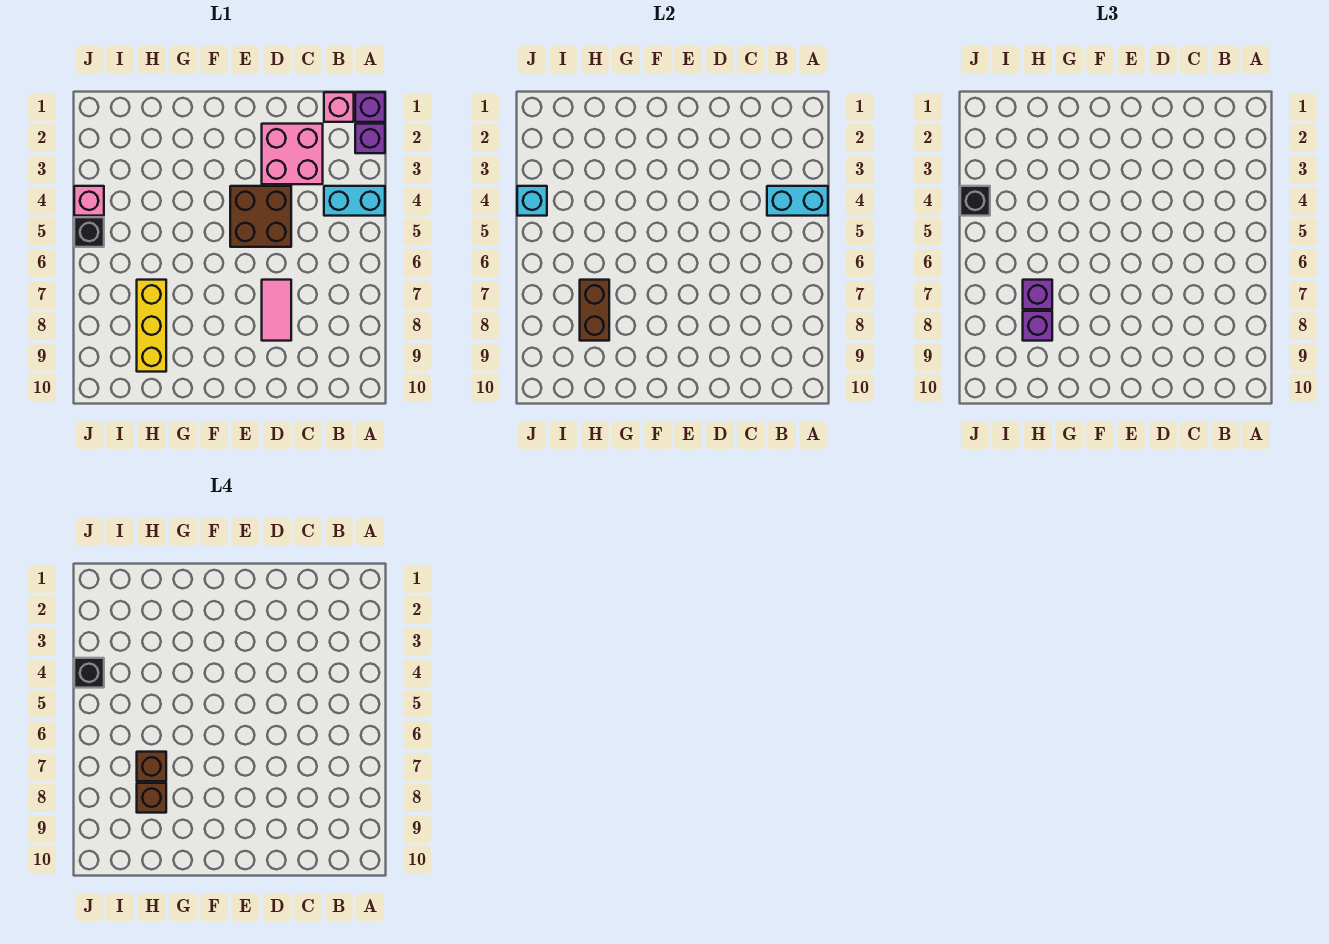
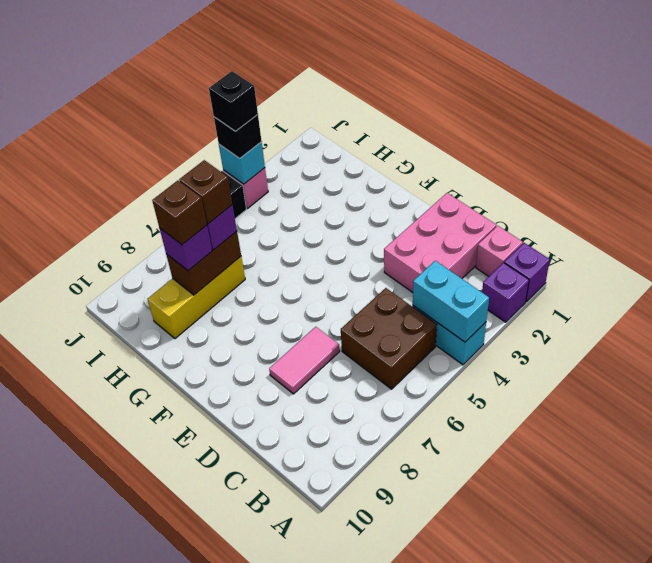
pink 2x2 brick [262,124,323,184] -> pink 2x3 brick [384,193,496,292]
brown 2x2 brick [230,186,291,247] -> brown 2x2 brick moved to [341,288,437,389]

